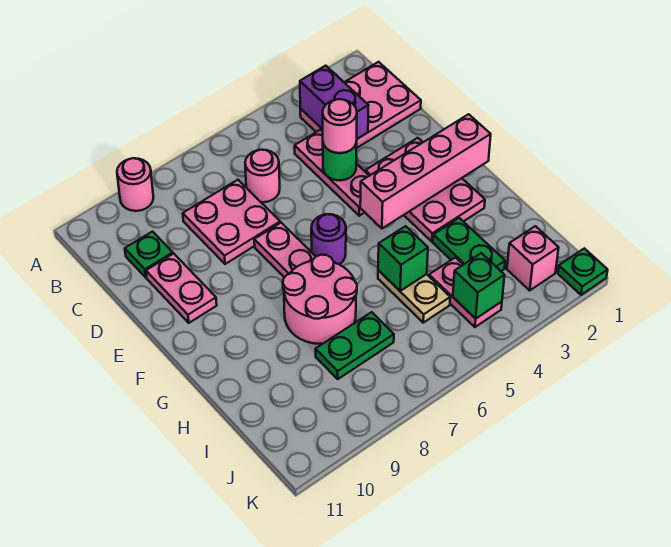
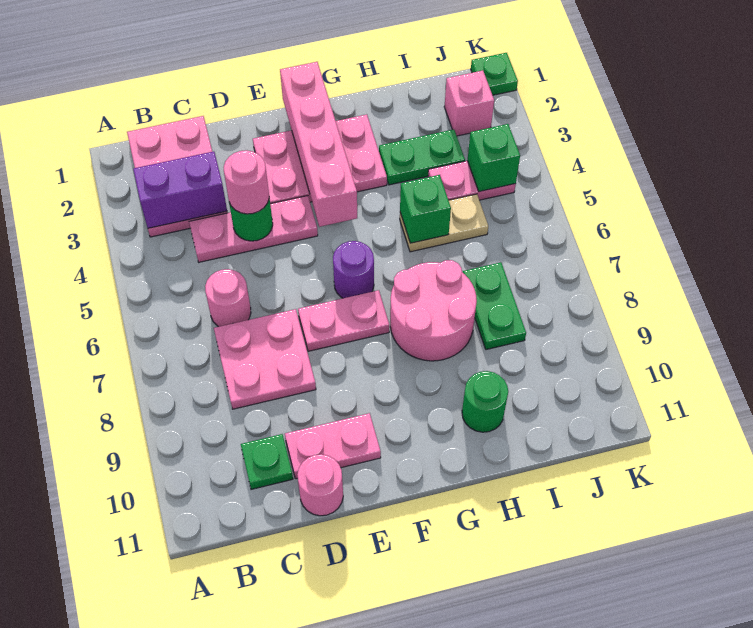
pink 1x1 round brick [117,158,154,211] -> pink 1x1 round brick moved to [297,454,343,516]
none -> green 1x1 round brick [462,371,508,432]

